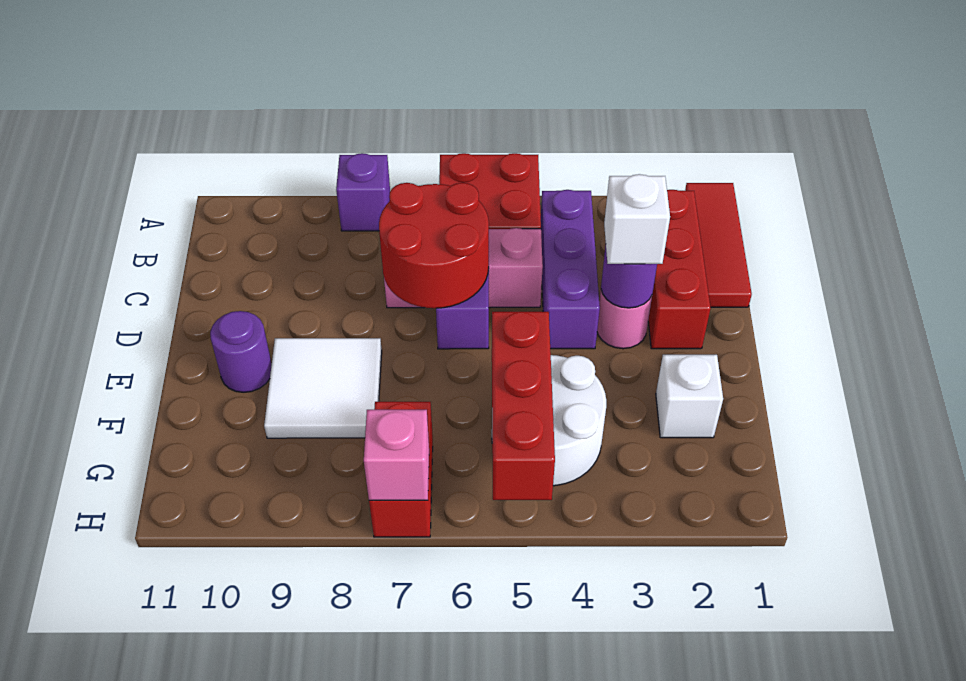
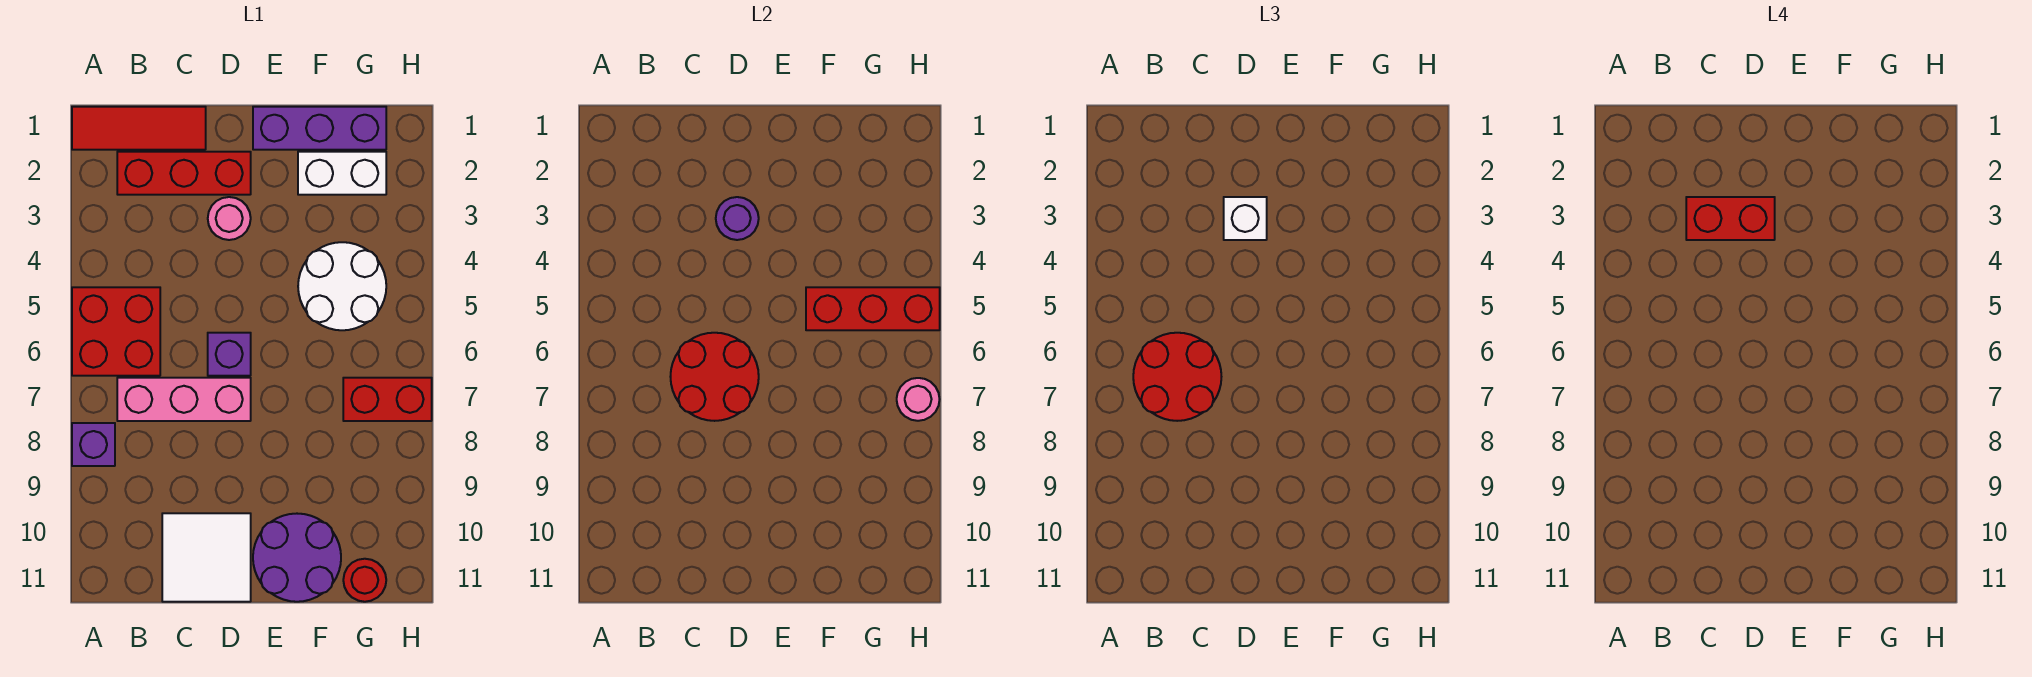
purple 1x3 brick [541,190,600,349] -> purple 1x3 brick moved to [253,107,386,150]
none -> red 2x2 round brick [1133,333,1221,421]
none -> red 1x2 brick [1686,197,1775,240]
pink 1x3 brick [384,228,543,308] -> pink 1x3 brick turned to [117,378,251,421]
white 2x2 tile [264,338,382,438] -> white 2x2 tile moved to [162,513,251,602]
purple 1x1 round brick [210,311,272,392] -> purple 2x2 round brick [253,514,341,602]
white 1x1 brick [656,355,723,438] -> white 1x2 brick [298,152,386,195]
none -> red 1x1 round brick [343,559,386,602]
pink 1x1 brick [364,410,429,500] -> pink 1x1 round brick [897,378,940,421]

